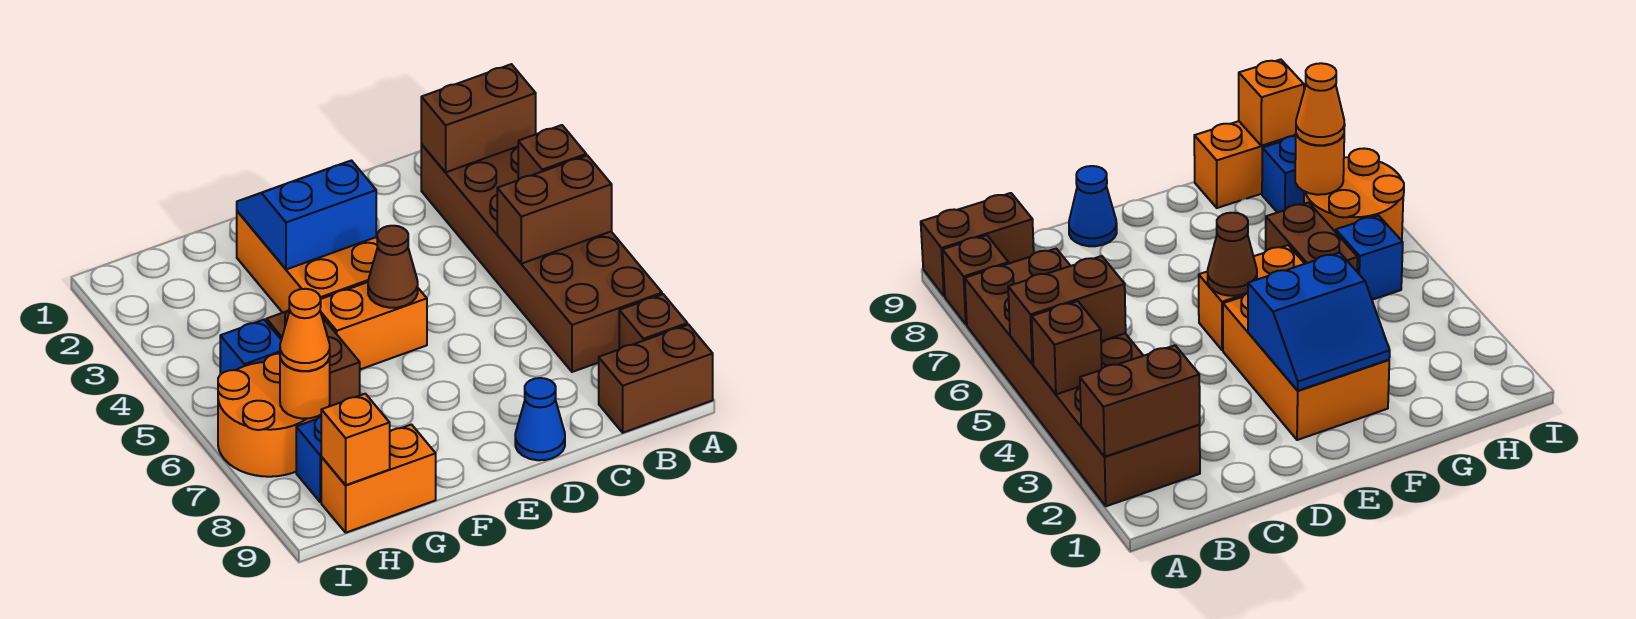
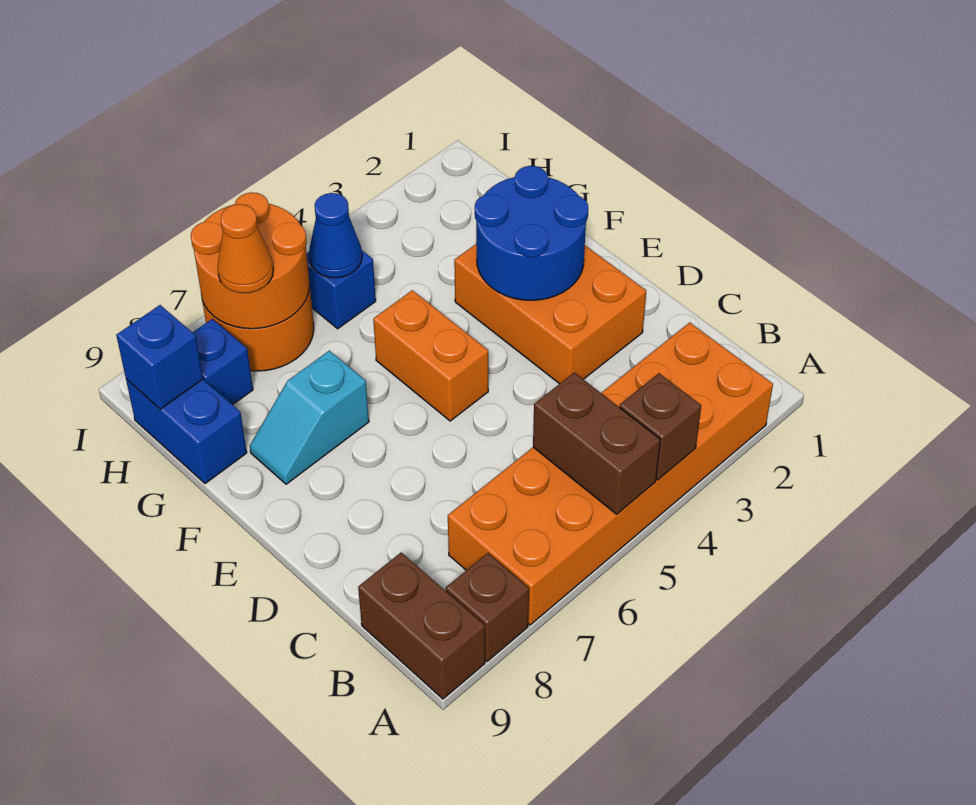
brown 2x6 brick [421,144,662,372] -> orange 2x6 brick [448,322,773,625]
brown 1x2 brick [421,64,536,172] -> none
blue 1x1 cone [515,378,565,460] -> blue 1x1 cone moved to [309,193,362,278]
orange 2x3 brick [236,211,378,313] -> orange 2x3 brick turned to [454,244,646,384]
blue 2x2 slope [237,161,376,269] -> blue 2x2 round brick [475,166,588,300]
brown 1x1 cone [368,226,418,308] -> none
none -> cyan 1x2 slope [250,351,369,484]
brown 1x2 brick [266,310,360,406] -> none
orange 1x2 brick [321,425,436,533] -> blue 1x2 brick [126,379,247,484]
orange 1x1 round brick [280,358,330,419] -> orange 2x2 round brick [191,192,309,329]
orange 1x1 brick [321,394,390,485] -> blue 1x1 brick [116,305,203,409]

